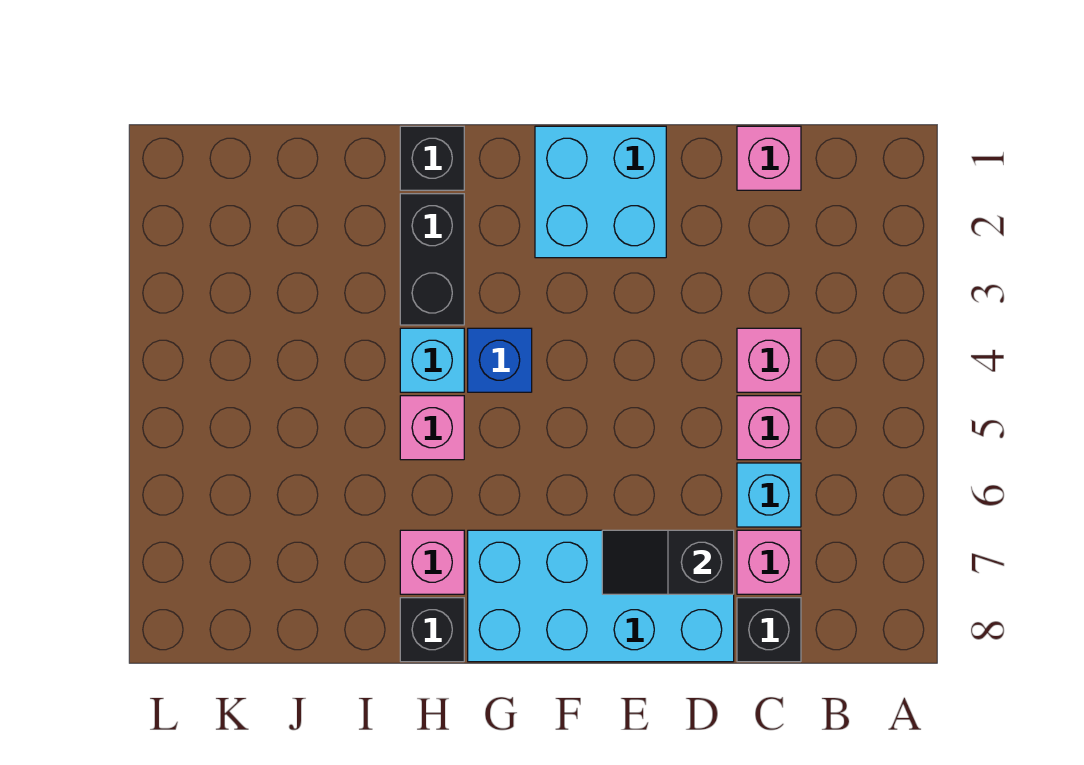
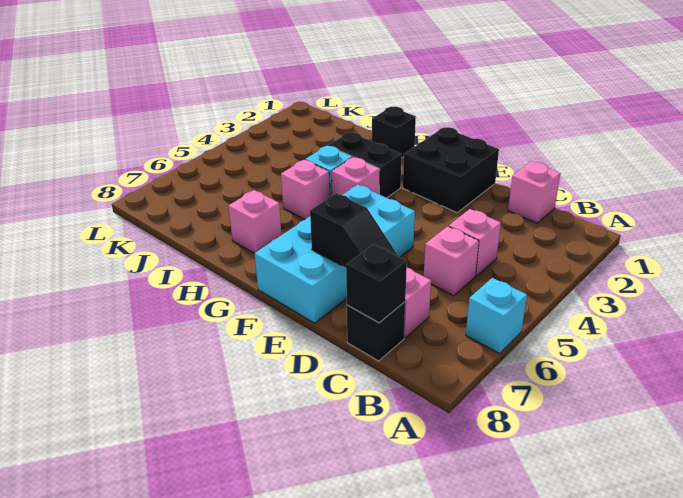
cyan 1x1 brick [737,463,801,527] -> cyan 1x1 brick moved to [466,278,527,354]
cyan 2x4 brick [468,530,734,662] -> cyan 2x4 brick turned to [255,185,415,323]
black 1x2 slope [602,530,734,594] -> black 1x2 slope turned to [310,193,398,268]
cyan 2x2 brick [535,126,666,258] -> black 2x2 brick [403,127,499,213]
blue 1x1 brick [468,328,532,392] -> pink 1x1 brick [332,157,380,195]
black 1x2 brick [400,194,464,325] -> black 1x2 brick turned to [329,132,401,198]
black 1x1 brick [400,598,464,662] -> black 1x1 brick moved to [346,244,407,323]

